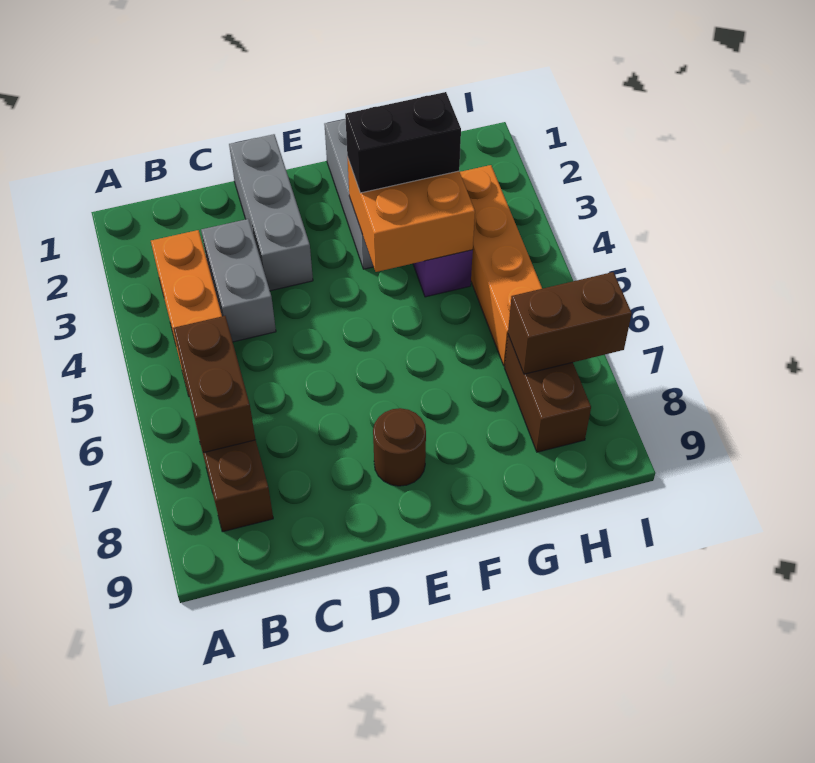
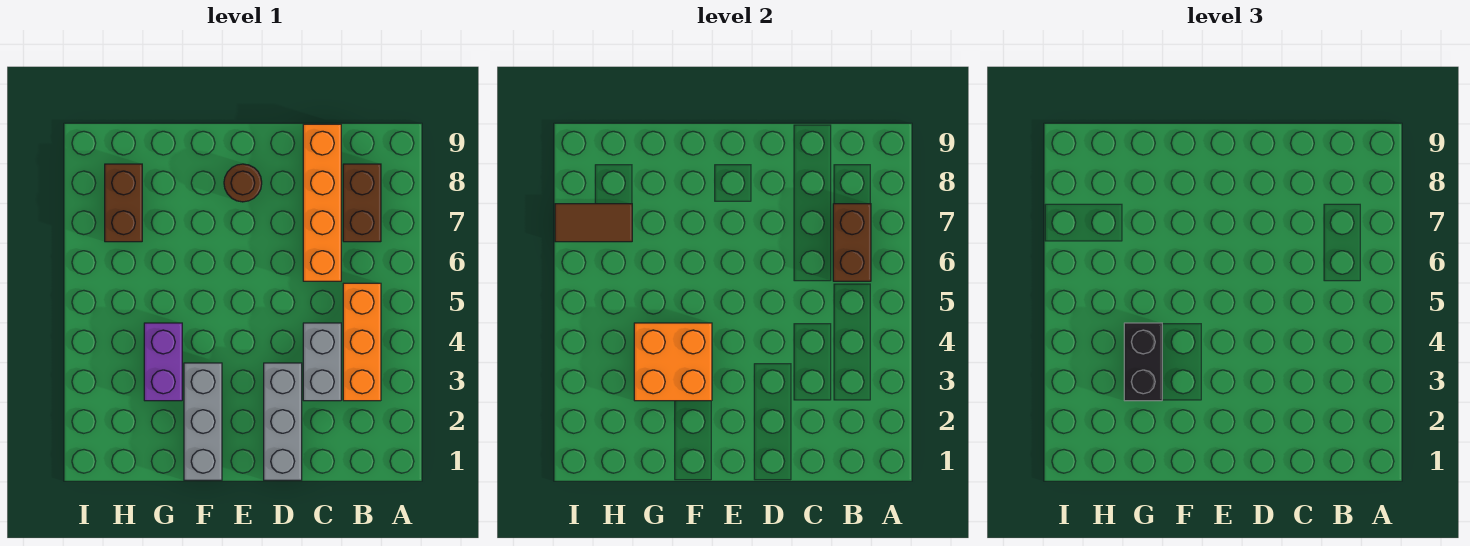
black 1x2 brick [345,92,461,193] -> black 1x2 brick turned to [1124,323,1162,401]
orange 1x4 brick [460,165,542,366] -> orange 1x4 brick moved to [303,124,341,281]
brown 1x2 brick [508,272,632,374] -> brown 1x2 tile [555,204,632,242]

